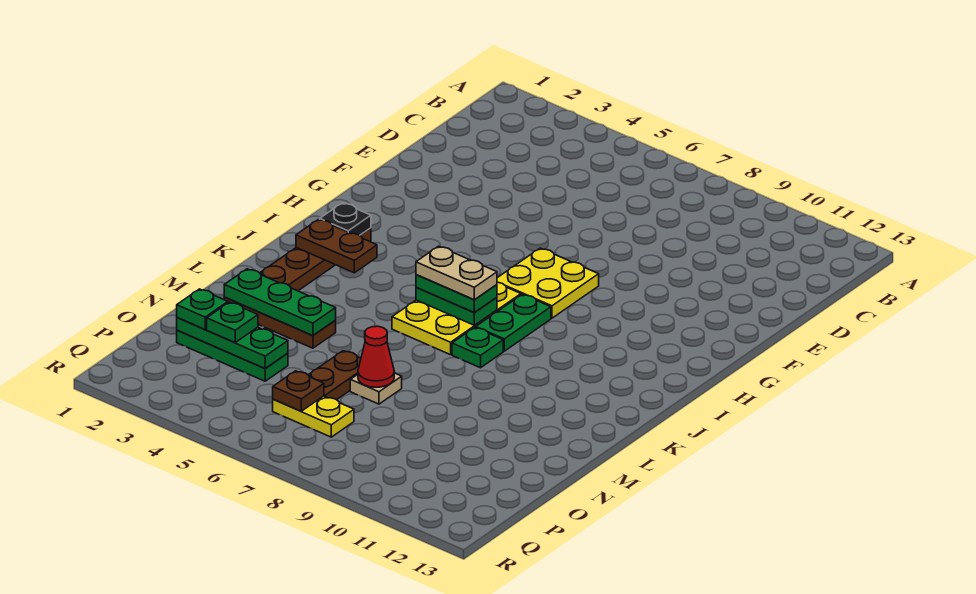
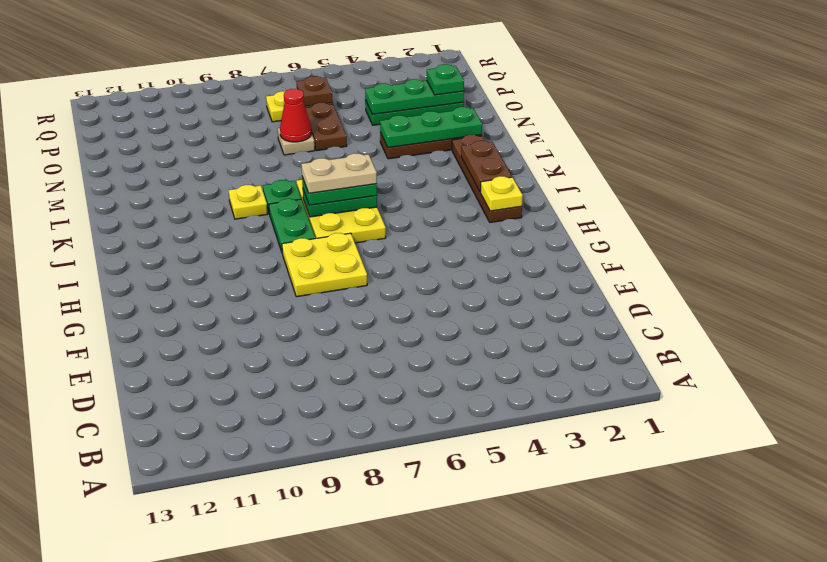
black 1x1 plate [320,203,371,235] -> yellow 1x1 plate [480,176,523,211]
brown 1x2 plate [296,219,377,273] -> brown 1x2 plate turned to [461,141,512,191]
none -> yellow 1x1 plate [229,185,268,219]
green 1x1 plate [207,302,258,343] -> none

